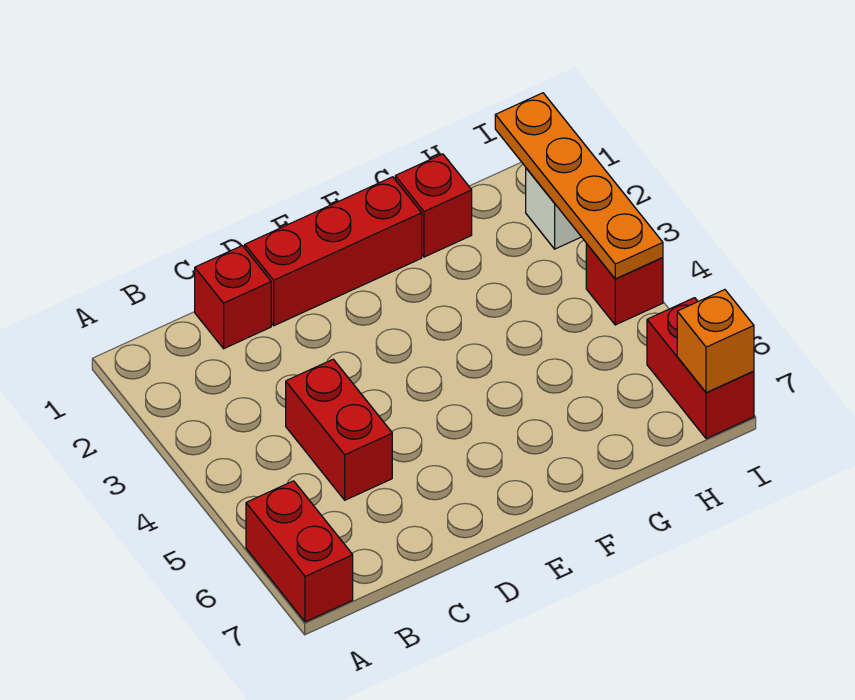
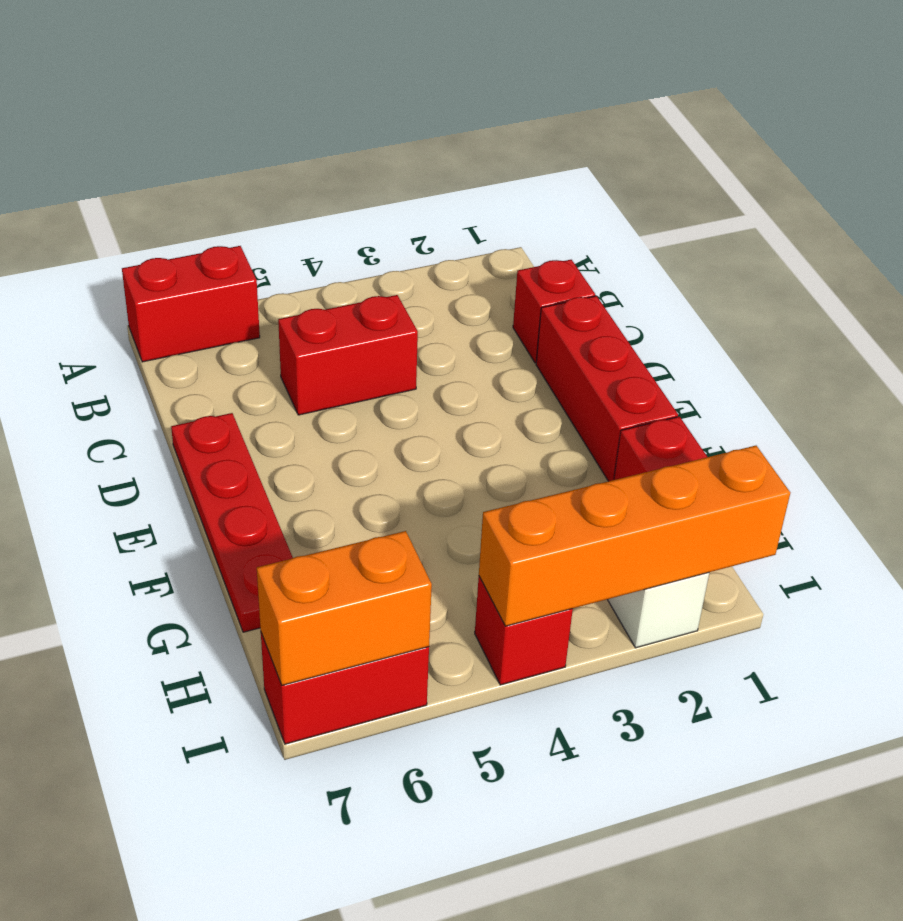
none -> red 1x4 plate [171,413,293,632]
orange 1x4 plate [495,93,663,279] -> orange 1x4 brick [479,446,790,626]
orange 1x1 brick [677,290,754,393] -> orange 1x2 brick [257,531,432,685]

